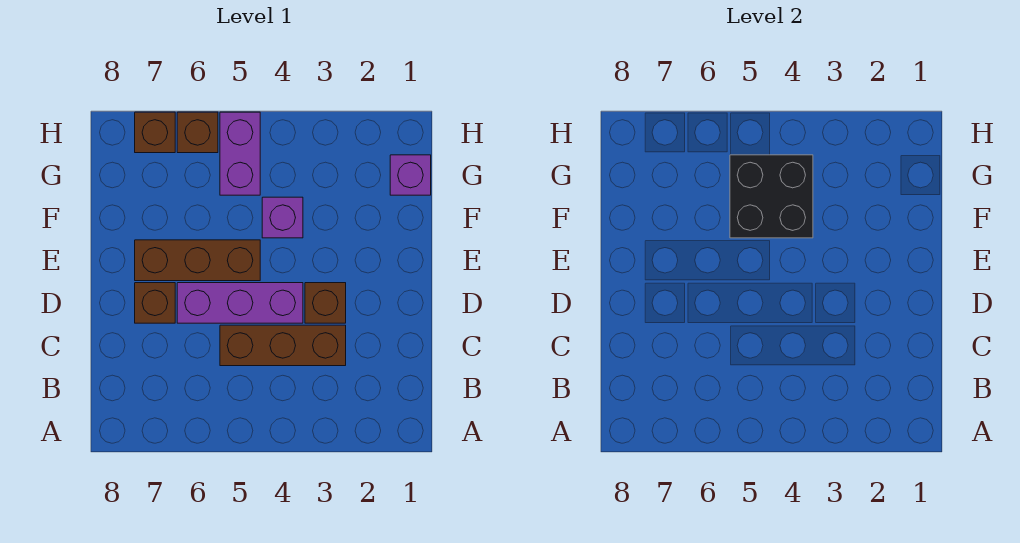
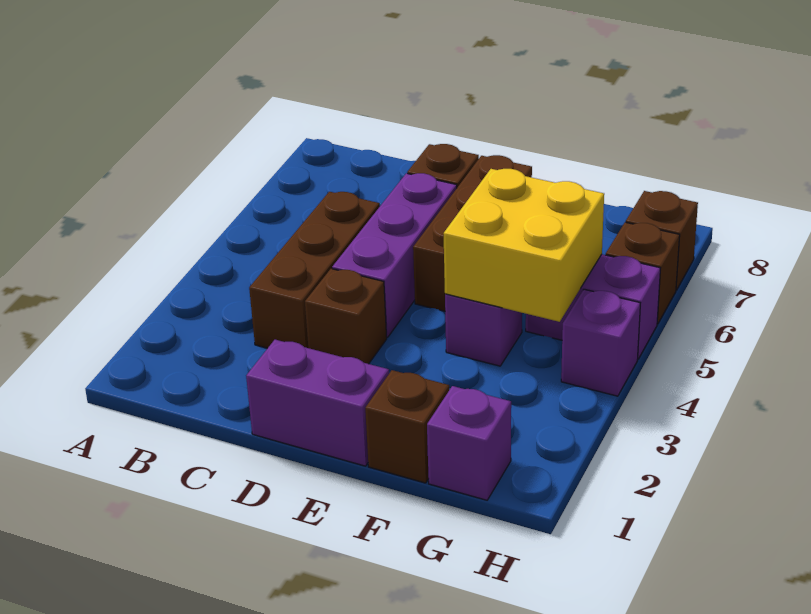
none -> purple 1x2 brick [246,340,389,466]
none -> brown 1x1 brick [365,370,449,483]
black 2x2 brick [730,155,813,238] -> yellow 2x2 brick [443,169,604,322]
none -> purple 1x1 brick [561,289,640,396]

